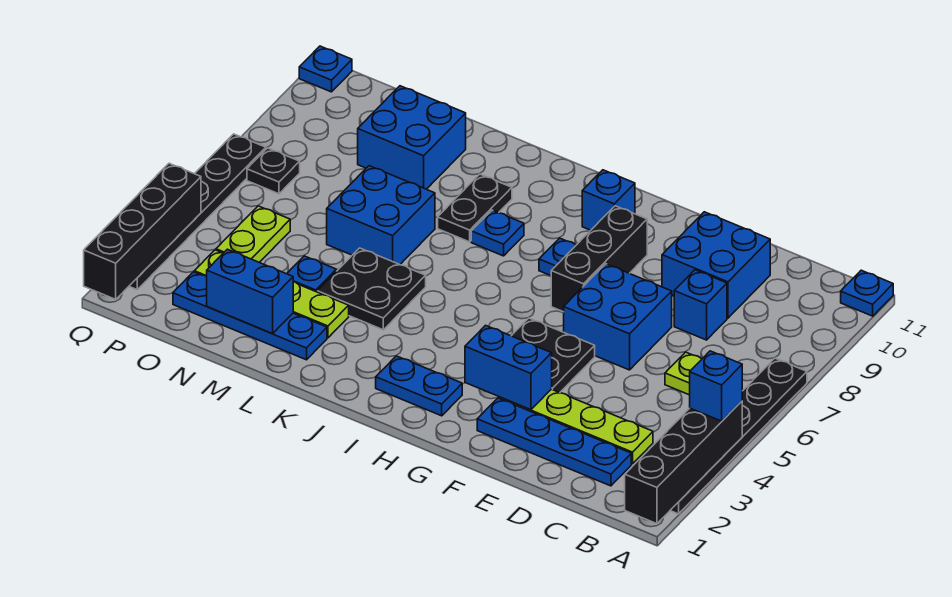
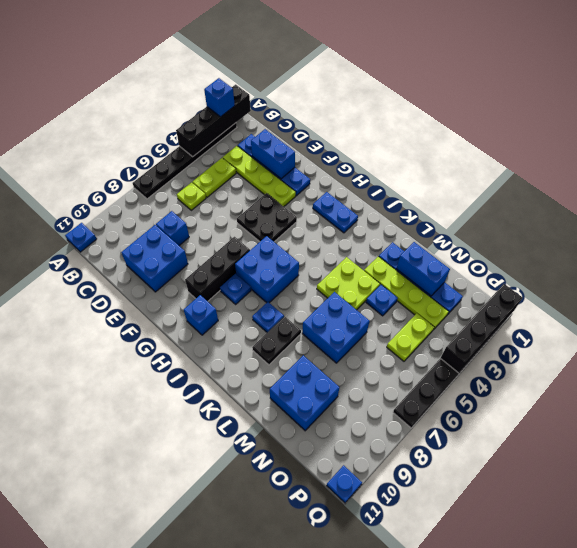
blue 1x1 brick [690,351,742,421] -> blue 1x1 brick moved to [204,78,235,117]
none -> lime 1x2 plate [192,158,236,197]
blue 2x2 brick [564,264,672,370] -> blue 2x2 brick moved to [235,236,299,303]
blue 1x2 brick [465,325,552,410] -> blue 1x2 brick moved to [251,129,295,179]
black 2x2 plate [317,248,426,330] -> lime 2x2 plate [317,257,380,310]
black 1x1 plate [247,148,300,194] -> none

